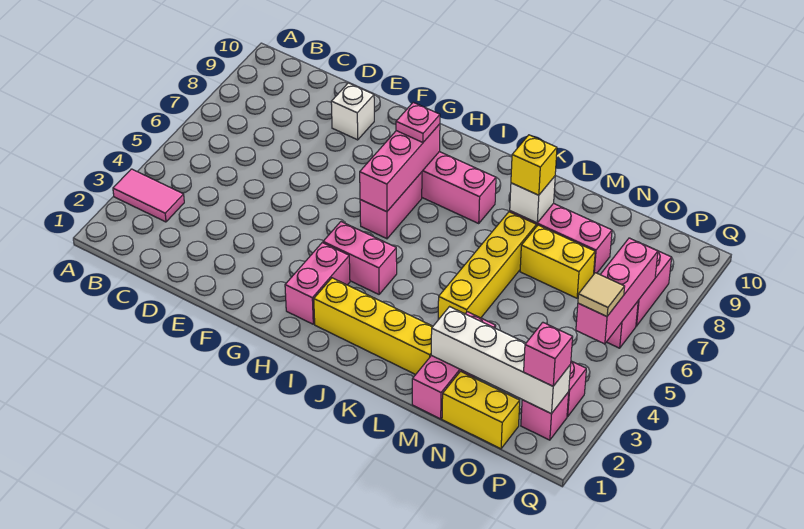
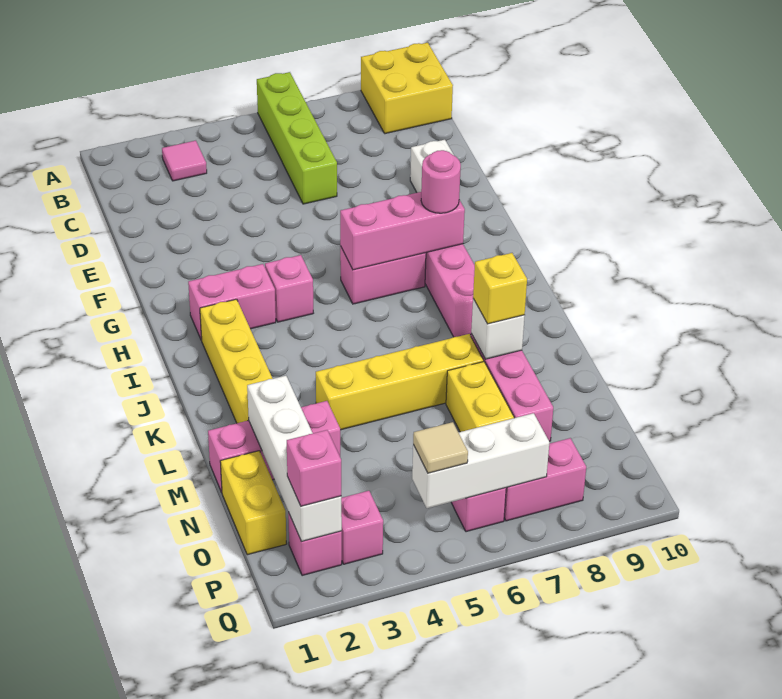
pink 1x2 tile [113,169,184,222] -> pink 1x1 tile [162,141,207,181]
none -> lime 1x4 brick [257,72,337,204]
none -> yellow 2x2 brick [361,43,453,134]
pink 1x2 brick [323,222,397,294] -> pink 1x1 brick [265,255,313,322]
pink 1x1 plate [396,102,440,142] -> pink 1x1 round brick [421,150,461,213]
pink 1x3 brick [576,238,658,344] -> white 1x3 brick [412,413,549,508]

